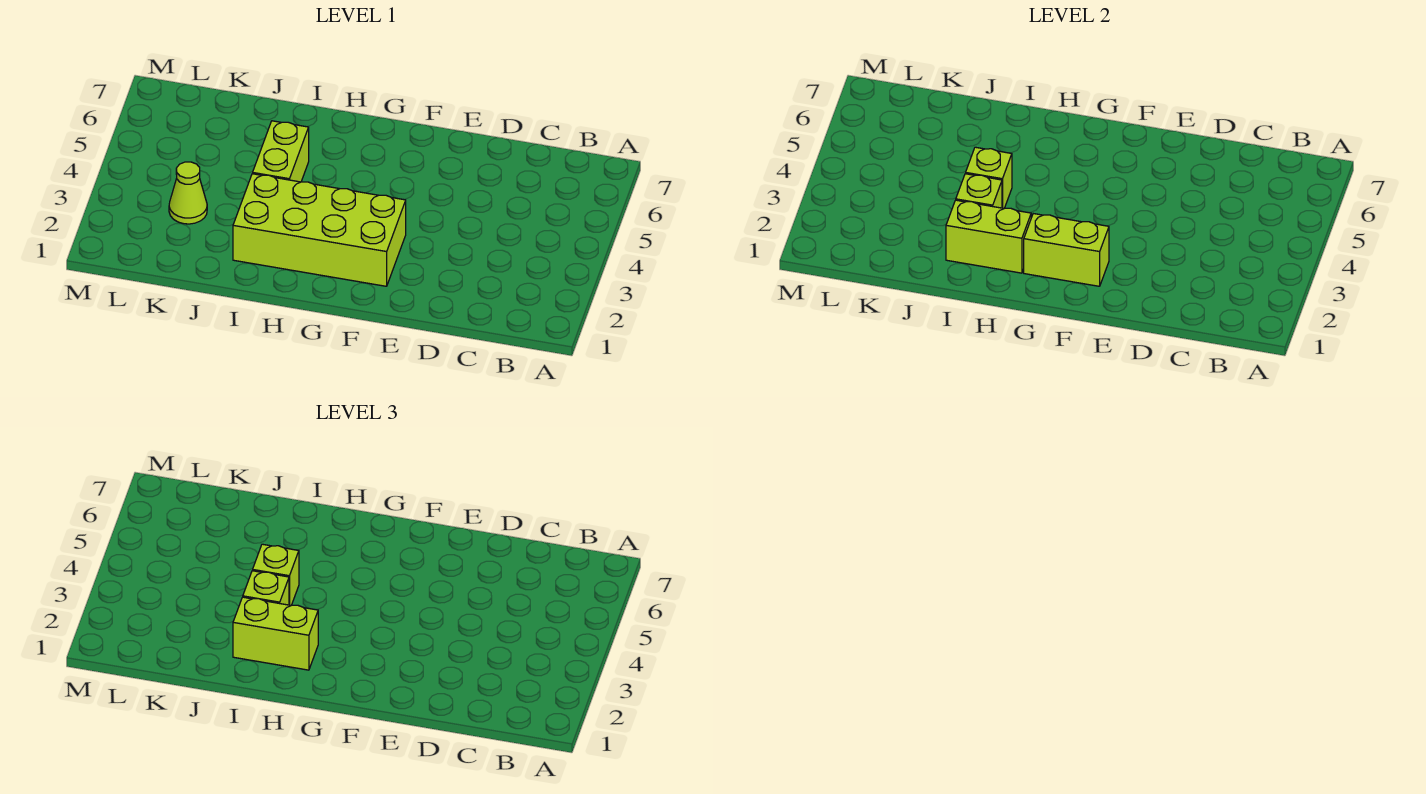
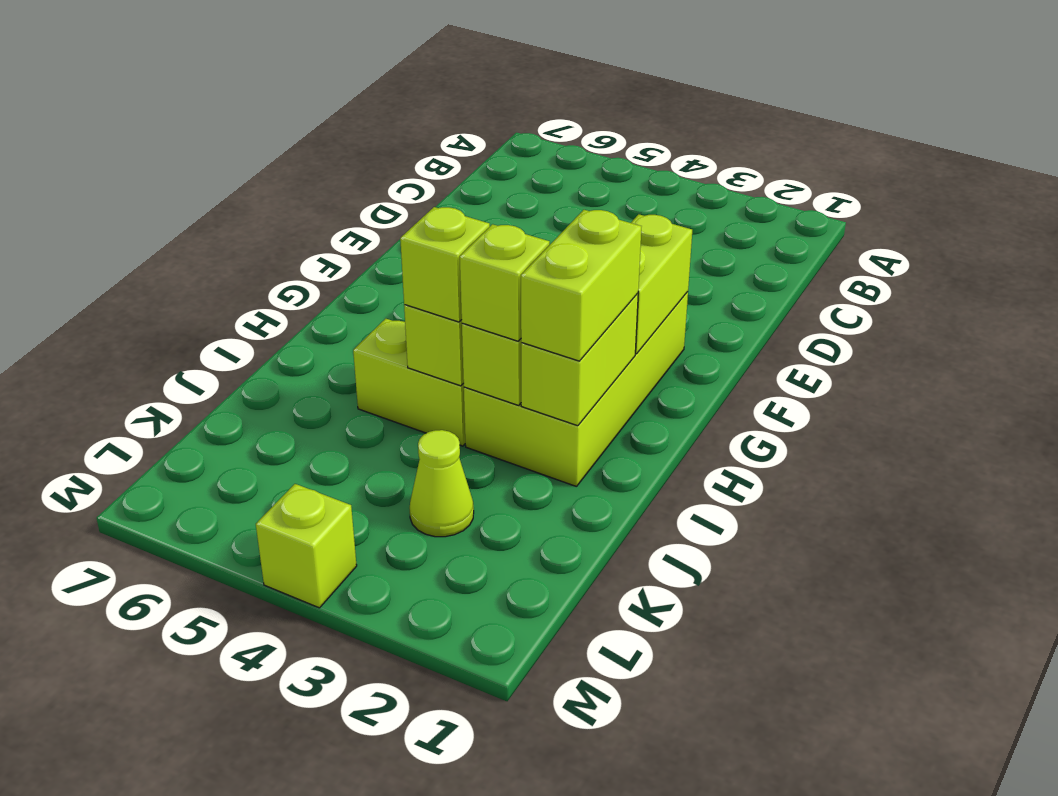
none -> lime 1x1 brick [256,484,357,608]

